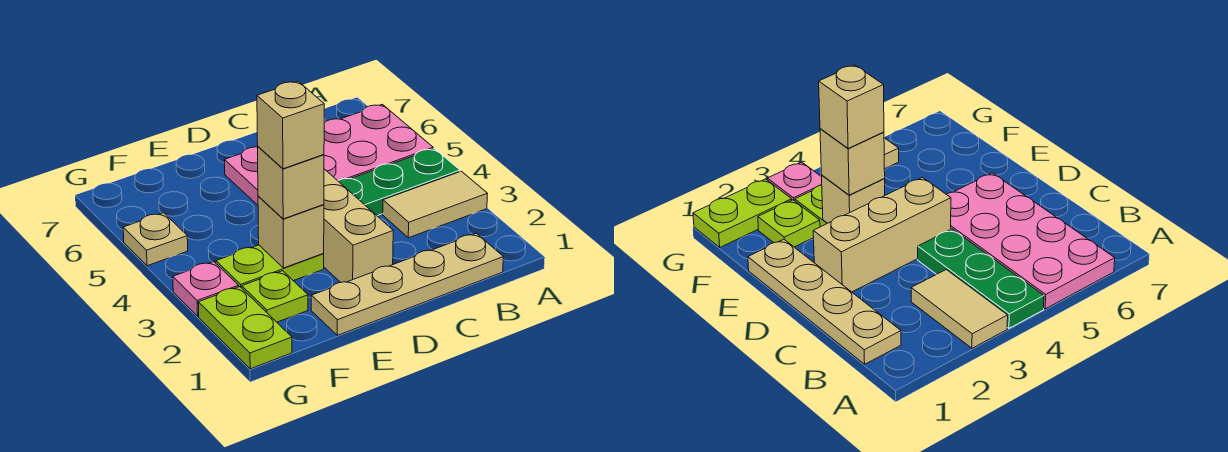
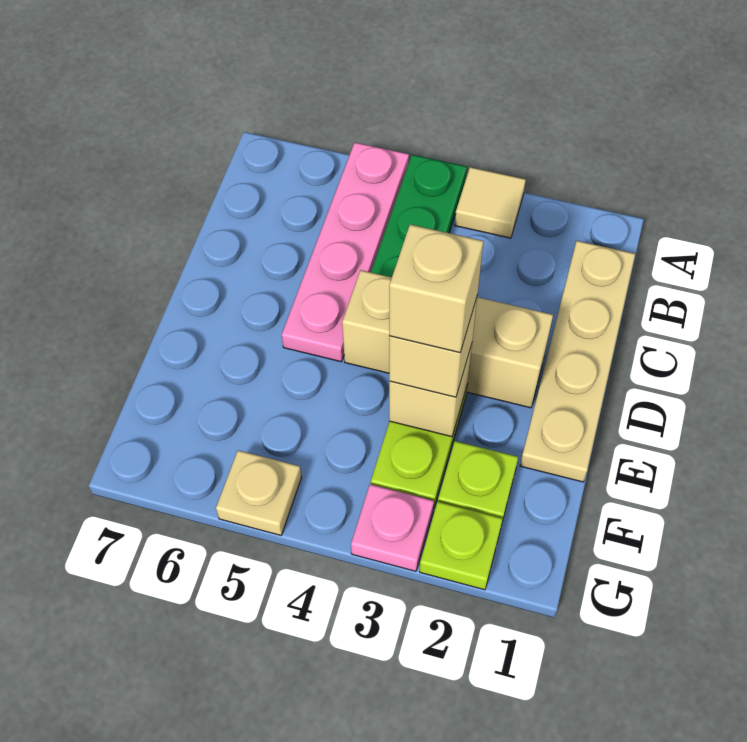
tan 1x2 tile [383,171,488,238] -> tan 1x1 tile [455,167,526,238]
pink 2x4 plate [225,104,433,205] -> pink 1x4 plate [282,142,409,362]
lime 1x2 plate [198,287,292,369] -> lime 1x1 plate [420,502,503,590]

